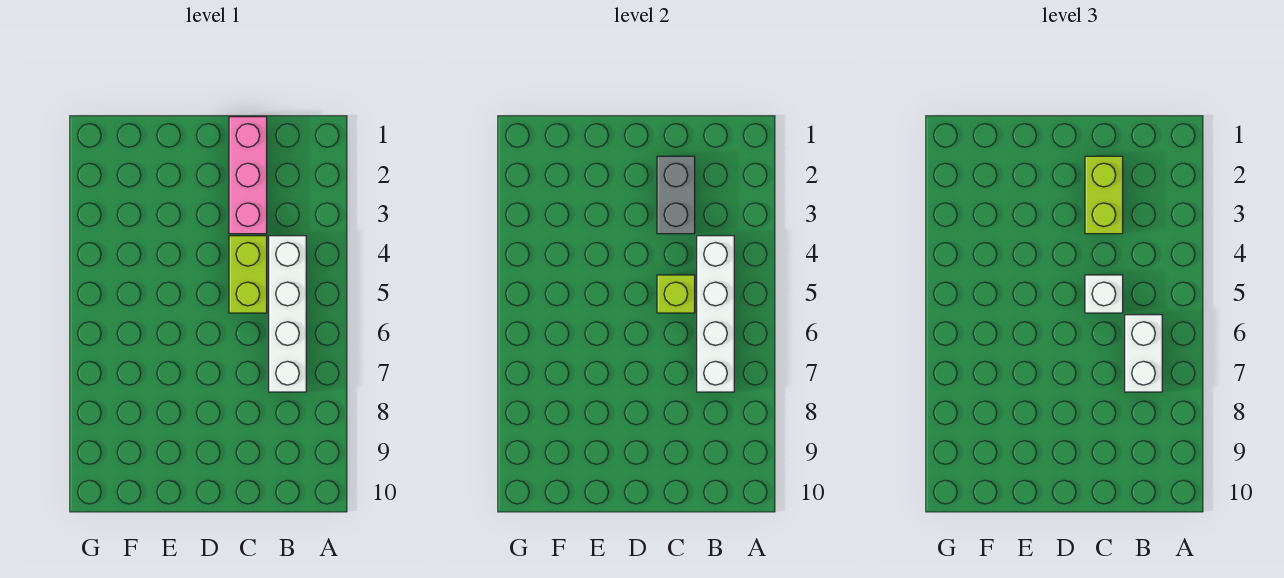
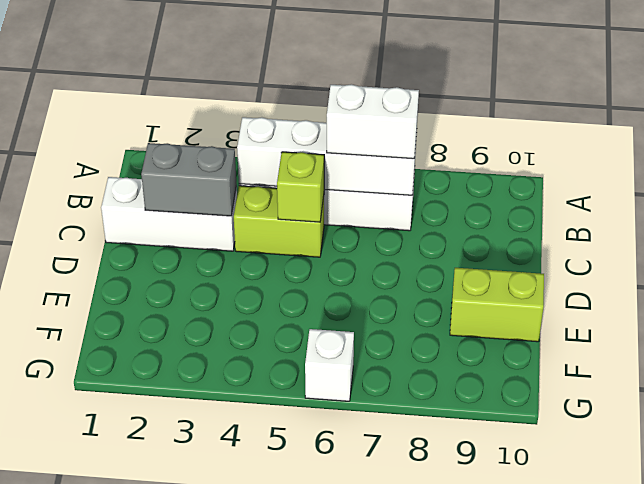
pink 1x3 brick [229,117,267,234] -> white 1x3 brick [101,177,237,251]
lime 1x2 brick [1085,156,1123,234] -> lime 1x2 brick moved to [450,268,544,342]
white 1x1 brick [1085,275,1123,313] -> white 1x1 brick moved to [305,329,354,401]

